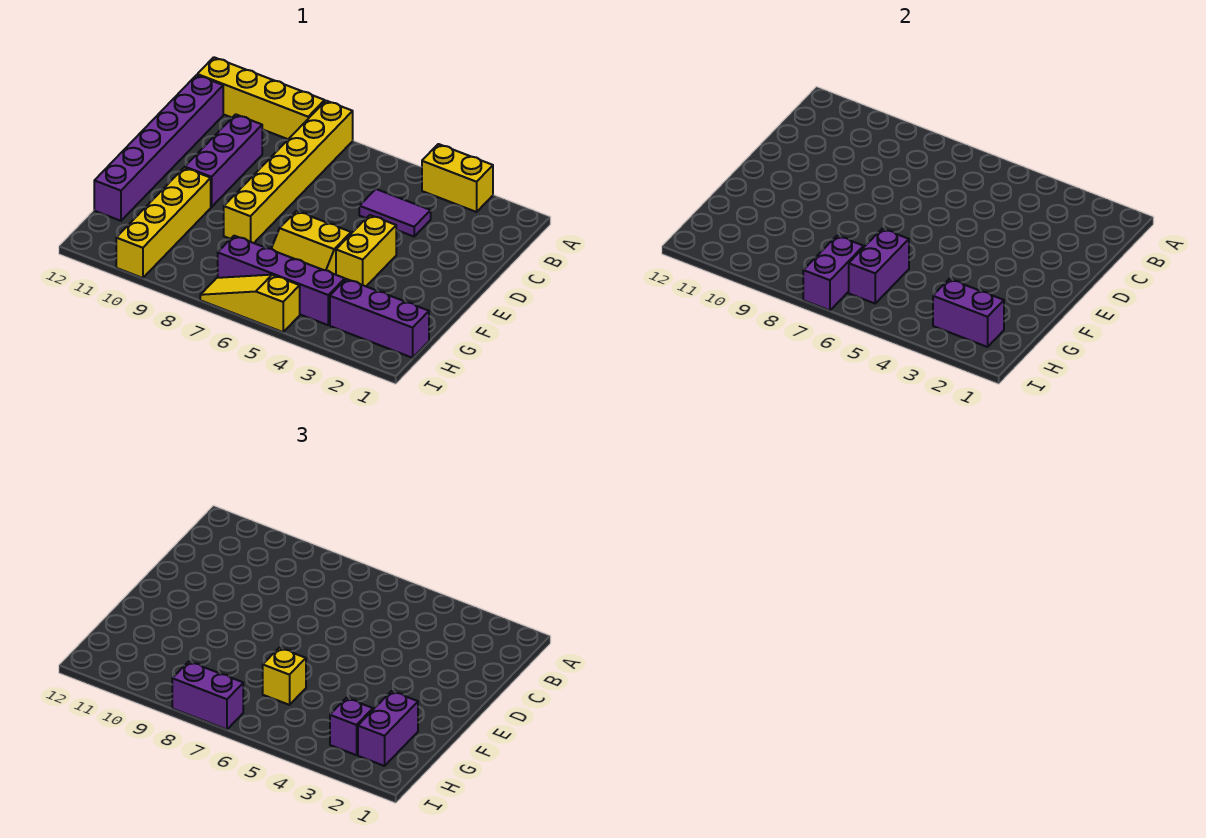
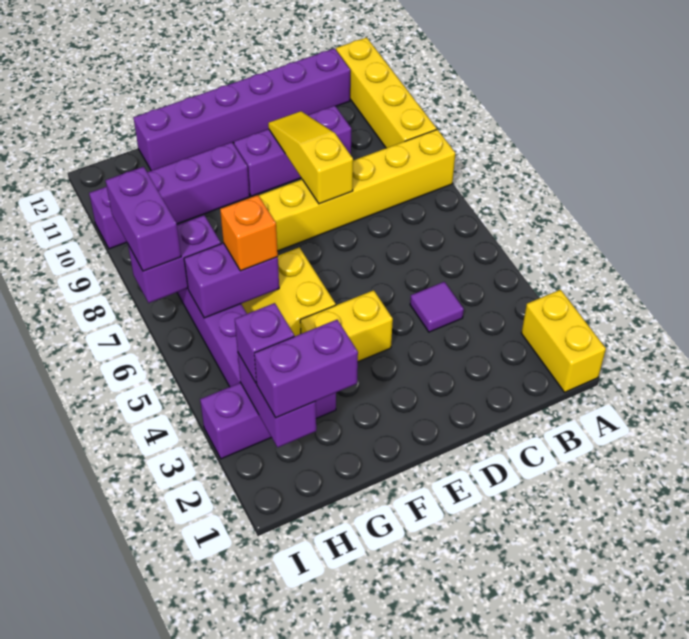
yellow 1x2 brick [422,144,493,212] -> yellow 1x2 brick moved to [521,290,606,392]
purple 1x2 tile [359,189,431,237] -> purple 1x1 tile [410,282,464,332]
yellow 1x4 brick [116,168,211,278] -> purple 1x4 brick [89,142,250,249]
yellow 1x1 brick [263,648,306,705] -> orange 1x1 brick [220,195,278,271]
purple 1x3 brick [330,279,429,358] -> purple 1x3 brick turned to [200,383,336,459]
yellow 1x3 slope [200,275,300,332] -> yellow 1x3 slope moved to [268,111,353,204]

